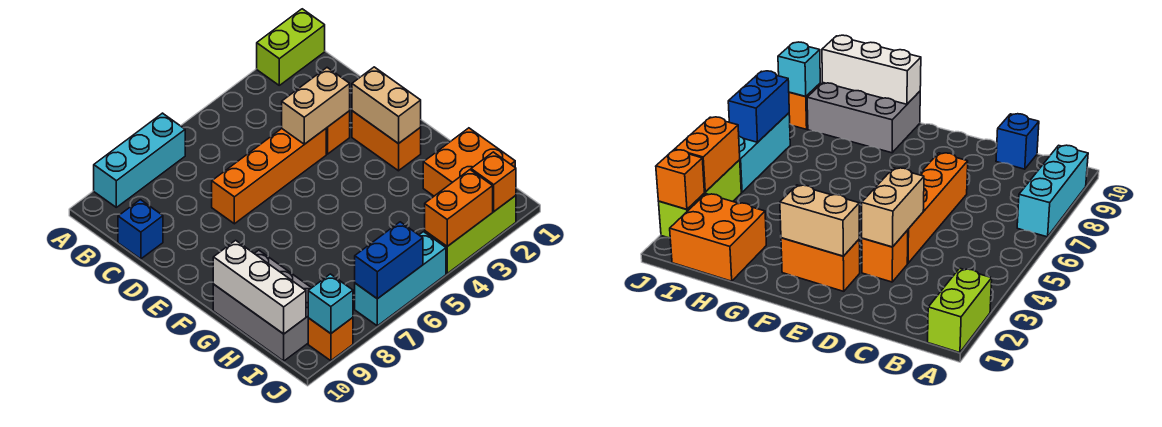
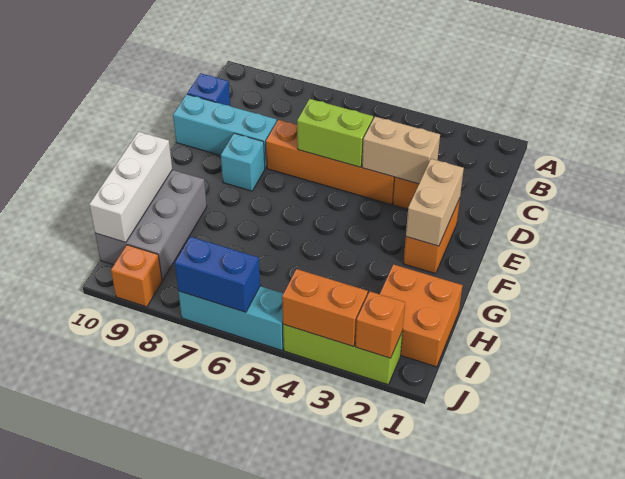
lime 1x2 brick [257,9,325,85] -> lime 1x2 brick moved to [297,99,373,167]
cyan 1x3 brick [94,113,185,207] -> cyan 1x3 brick moved to [173,94,277,168]
cyan 1x1 brick [308,274,353,334] -> cyan 1x1 brick moved to [221,133,265,191]

